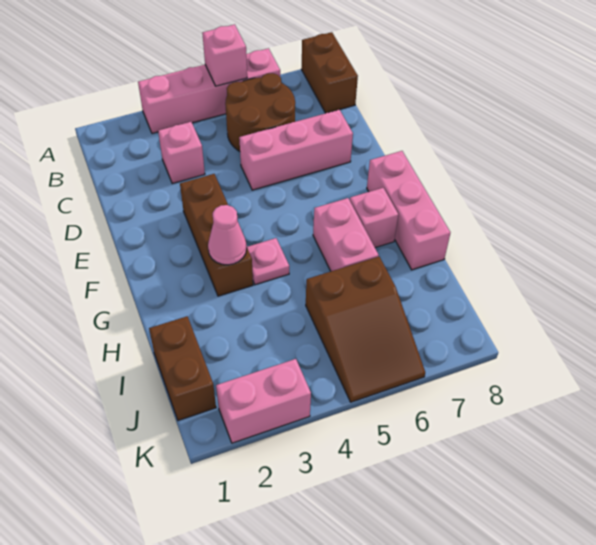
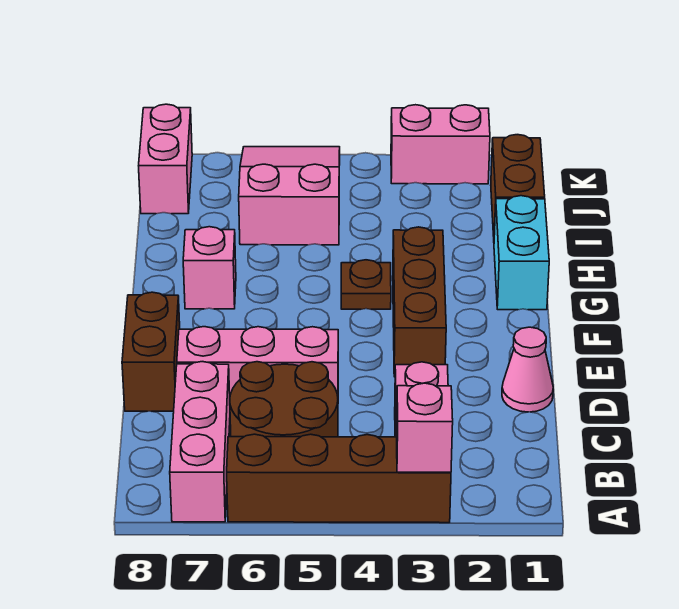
pink 1x4 brick [138,48,280,134] -> brown 1x4 brick [227,434,451,523]
pink 1x1 brick [202,24,247,86] -> pink 1x1 brick moved to [397,383,453,472]
brown 1x2 brick [301,32,358,113] -> brown 1x2 brick moved to [122,292,180,411]
pink 1x3 brick [367,151,450,270] -> pink 1x3 brick moved to [170,362,230,522]
none -> cyan 1x2 brick [494,196,549,310]
pink 1x1 cone [208,205,247,265] -> pink 1x1 cone moved to [502,327,553,412]
pink 1x1 plate [247,238,289,285] -> brown 1x1 plate [341,260,391,309]
pink 1x2 brick [313,198,379,271] -> pink 1x2 brick moved to [139,104,192,214]
brown 2x3 slope [306,257,425,402] -> pink 2x3 slope [239,147,340,245]

